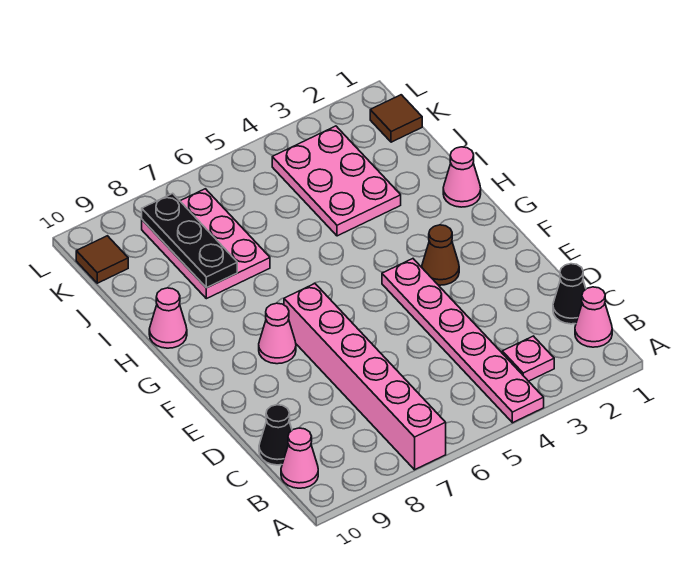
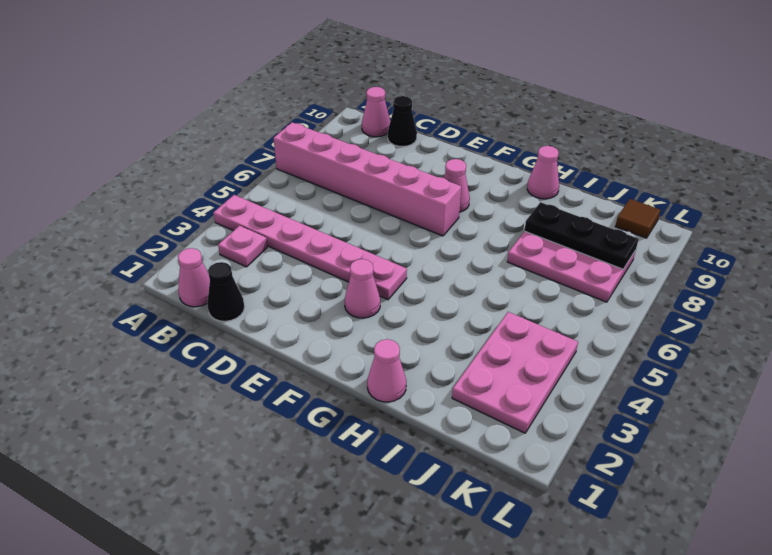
brown 1x1 cone [422,225,459,285] -> pink 1x1 cone [345,259,380,318]
pink 2x3 plate [272,126,401,236] -> pink 2x3 plate turned to [452,312,578,433]
brown 1x1 tile [370,95,422,142] -> none

